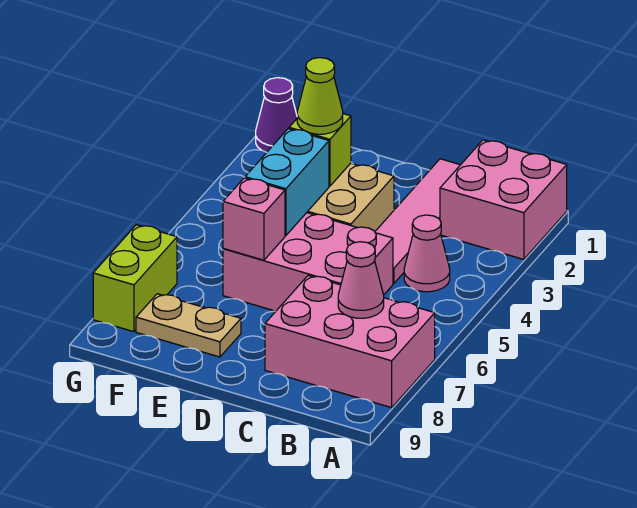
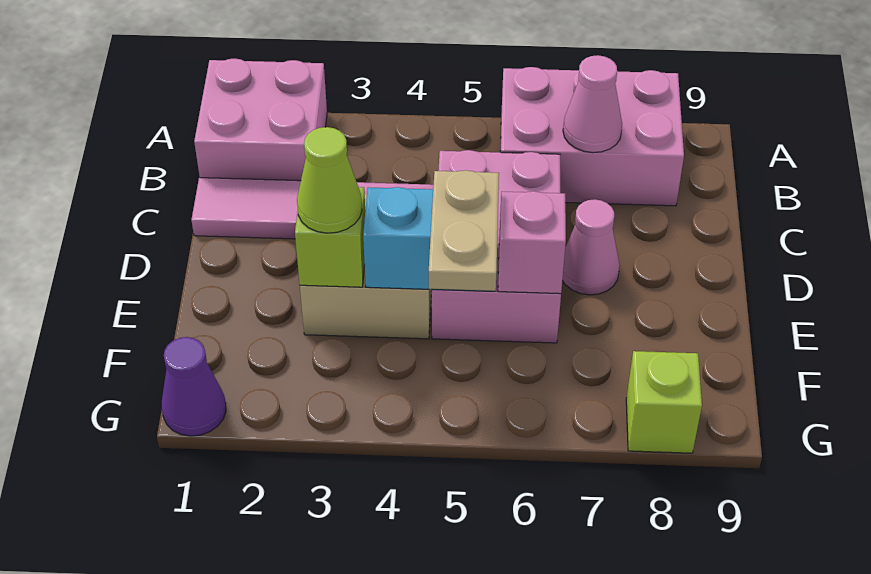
pink 2x3 brick [265,275,435,408] -> pink 2x3 brick turned to [500,67,684,206]
pink 1x1 cone [404,215,450,292] -> pink 1x1 cone moved to [562,199,620,295]
tan 1x2 plate [136,294,241,357] -> tan 1x2 plate moved to [429,170,499,291]
lime 1x2 brick [93,225,177,332] -> lime 1x1 brick [626,351,702,453]

